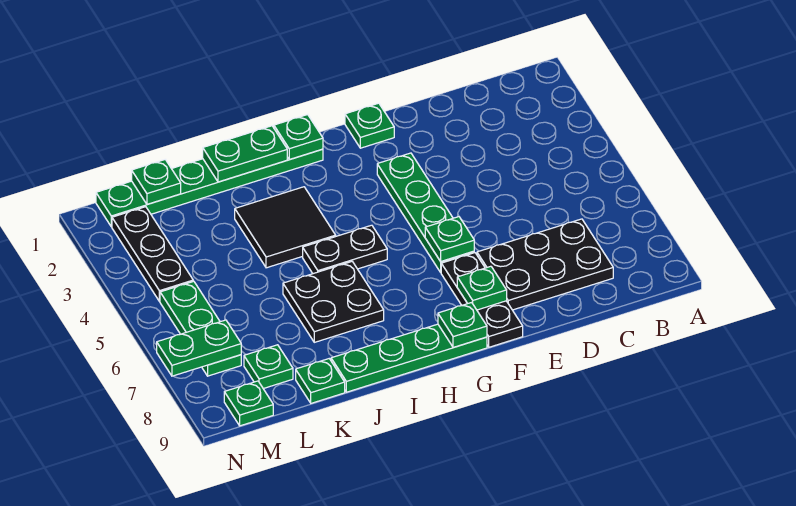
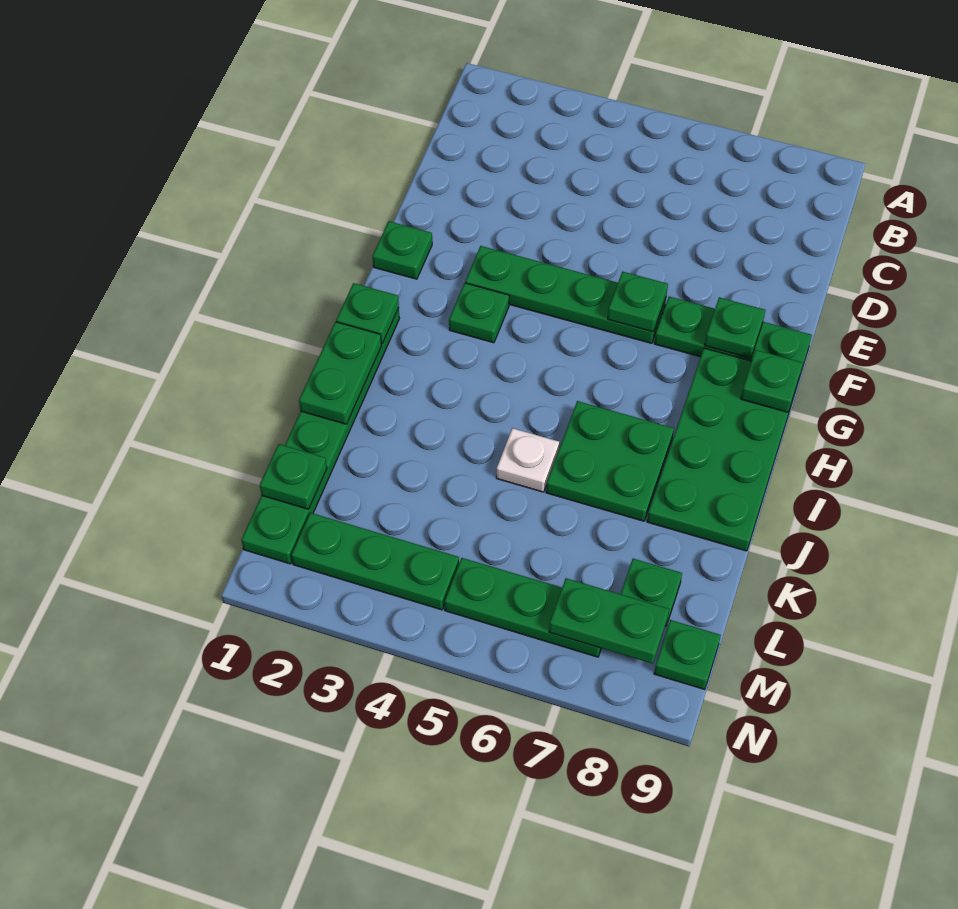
black 2x3 plate [477,219,613,310] -> none
black 1x3 plate [441,253,523,347] -> green 1x3 plate [654,296,812,378]
green 1x4 plate [331,324,487,392] -> green 2x4 plate [647,348,799,551]
black 1x2 plate [303,225,387,274] -> none
black 2x2 tile [235,187,336,268] -> none
black 2x2 plate [283,262,384,342] -> green 2x2 plate [546,401,674,521]
none -> white 1x1 plate [496,428,559,492]
green 1x1 plate [296,359,345,403] -> green 1x1 plate moved to [449,283,509,343]
black 1x3 plate [112,207,193,301] -> green 1x3 plate [291,513,459,610]
green 1x2 plate [157,320,241,376] -> green 1x2 plate turned to [549,578,669,664]

